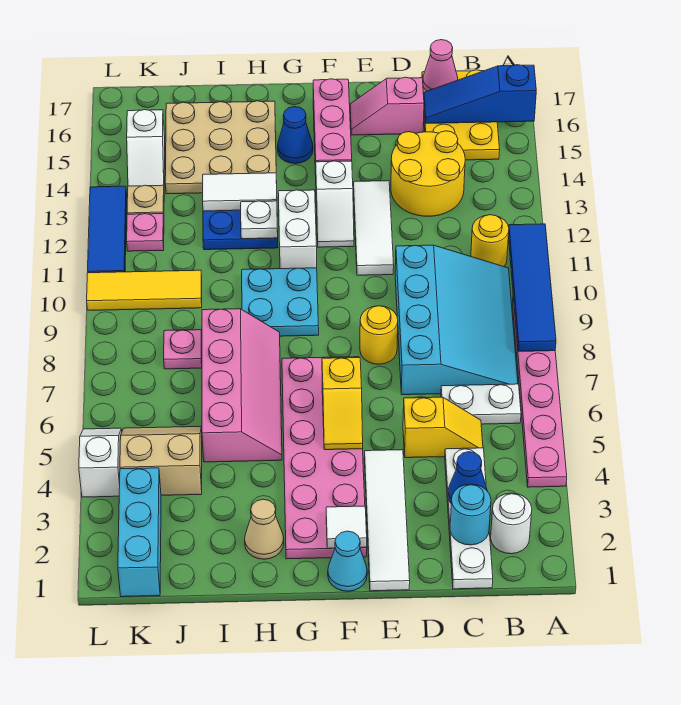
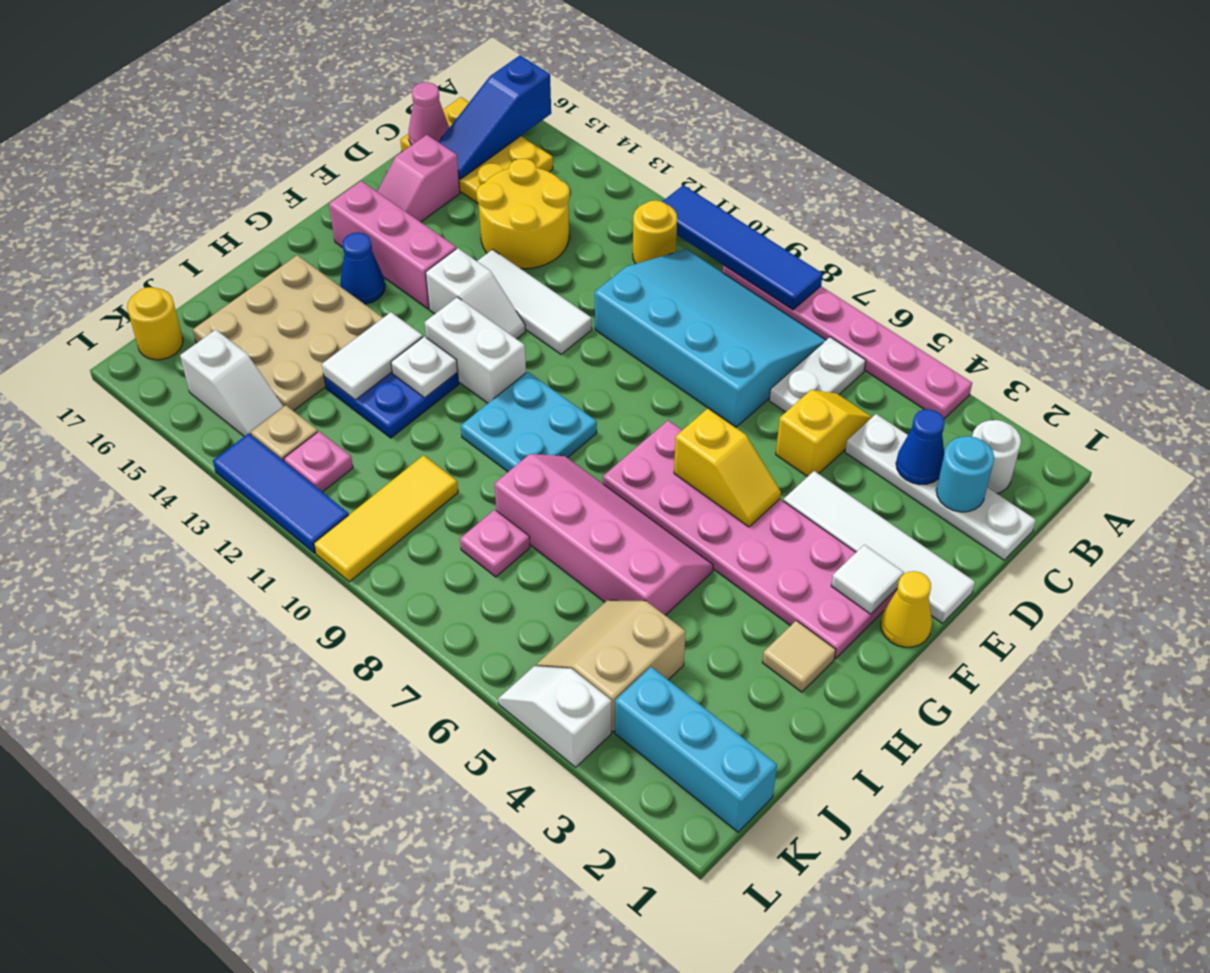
yellow 1x1 round brick [360,306,398,364] -> yellow 1x1 round brick moved to [127,287,183,360]
cyan 1x1 cone [328,531,367,591] -> yellow 1x1 cone [881,571,932,647]
tan 1x1 cone [245,499,284,559] -> tan 1x1 tile [762,620,836,692]

